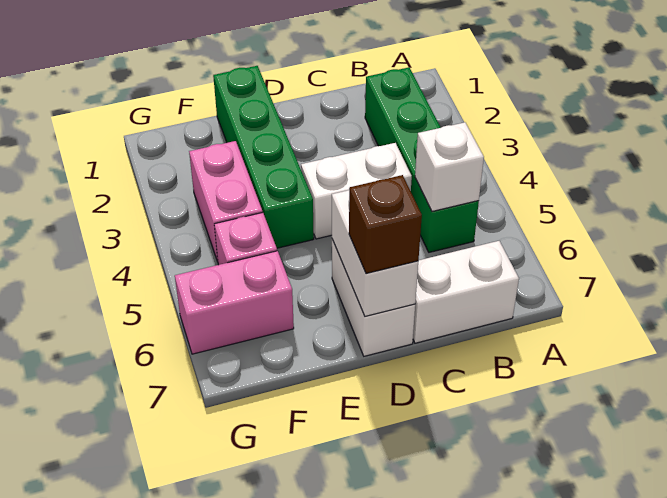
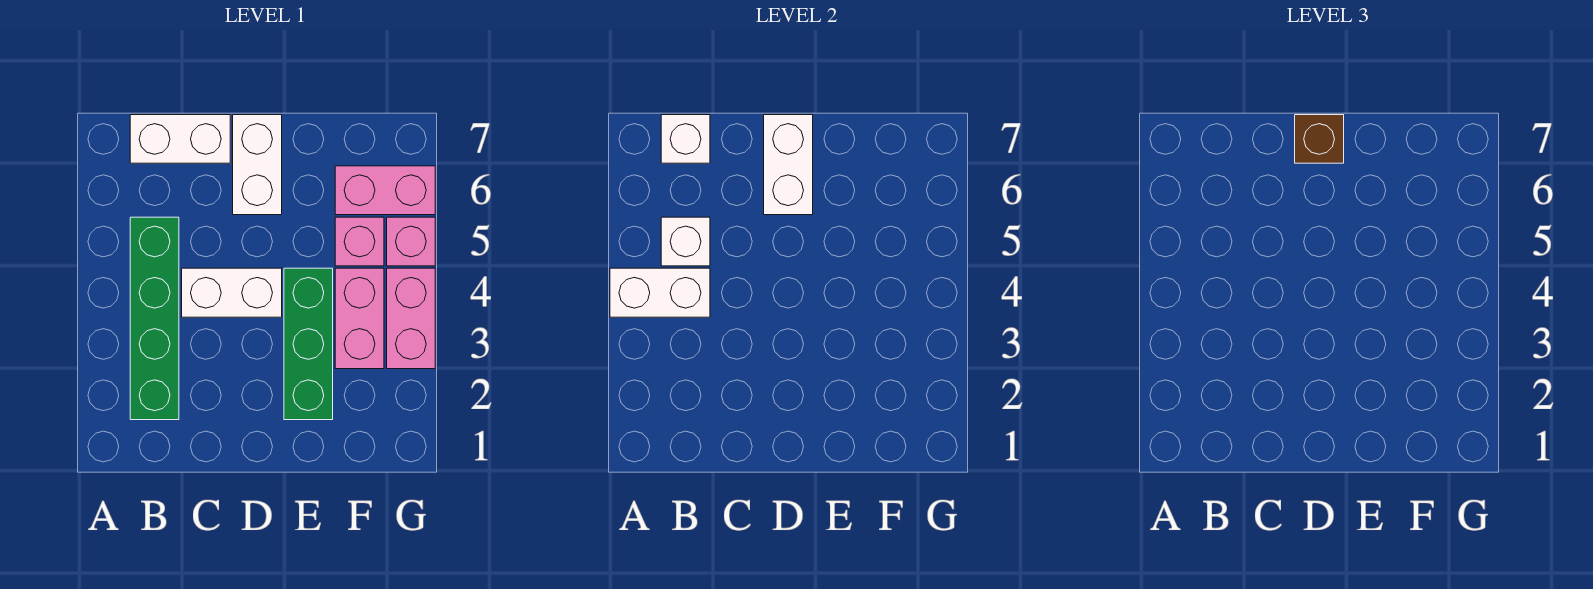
none -> white 1x2 brick [610,268,710,317]
none -> white 1x1 brick [661,115,710,163]
green 1x4 brick [213,66,314,248] -> green 1x3 brick [284,268,333,420]
none -> pink 1x2 brick [387,268,435,369]
none -> pink 1x1 brick [387,217,435,266]

